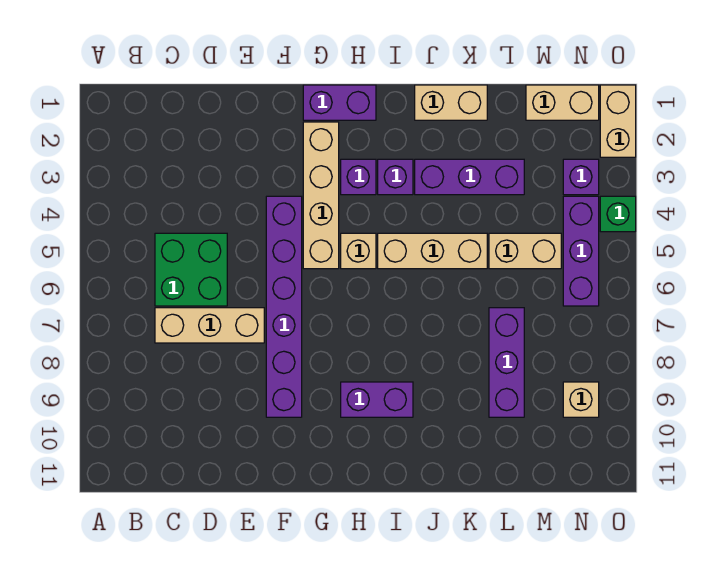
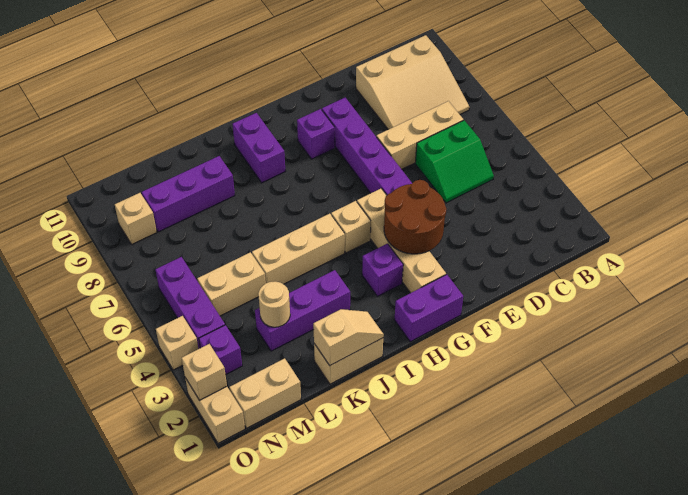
none -> tan 3x3 slope [356,35,469,130]
green 2x2 brick [155,233,227,306] -> green 2x2 slope [415,120,494,203]
none -> brown 2x2 round brick [384,180,446,254]
purple 1x2 brick [341,382,413,417] -> purple 1x2 brick turned to [233,113,286,183]
purple 1x1 brick [378,159,413,195] -> purple 1x1 brick moved to [297,109,335,159]
none -> tan 1x2 slope [313,309,384,365]
none -> tan 1x1 round brick [258,281,290,327]
purple 1x3 brick [489,308,524,417] -> purple 1x3 brick turned to [142,156,235,232]
none -> tan 1x1 brick [182,344,227,400]
green 1x1 brick [600,196,636,232] -> tan 1x1 brick [156,316,198,370]

